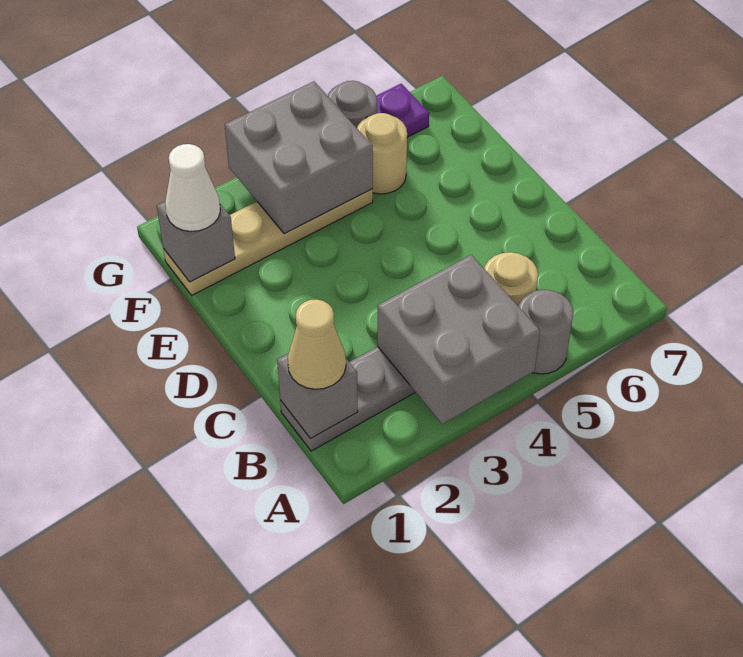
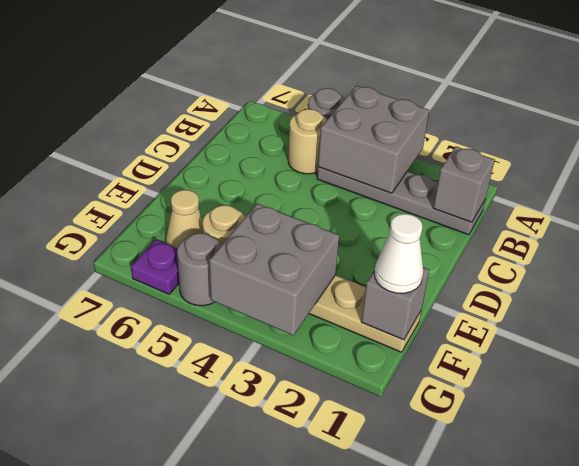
tan 1x1 cone [288,299,346,389] -> tan 1x1 cone moved to [166,190,203,248]

